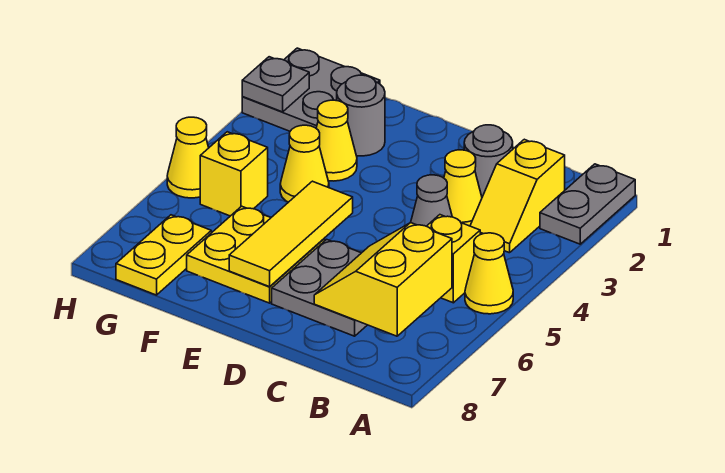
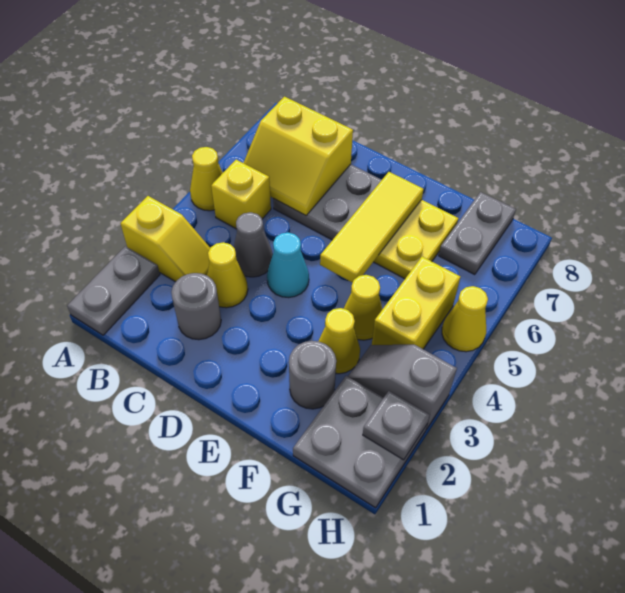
yellow 1x2 slope [470,139,565,253] -> yellow 1x2 slope turned to [121,196,210,282]
yellow 2x2 slope [314,223,452,336] -> yellow 2x2 slope turned to [244,97,353,215]
none -> cyan 1x1 cone [267,233,309,298]
none -> grey 1x2 slope [348,345,457,430]
yellow 1x1 brick [200,132,268,216] -> yellow 1x2 brick [372,257,460,349]
yellow 1x2 plate [116,215,211,295] -> grey 1x2 plate [439,192,516,275]

